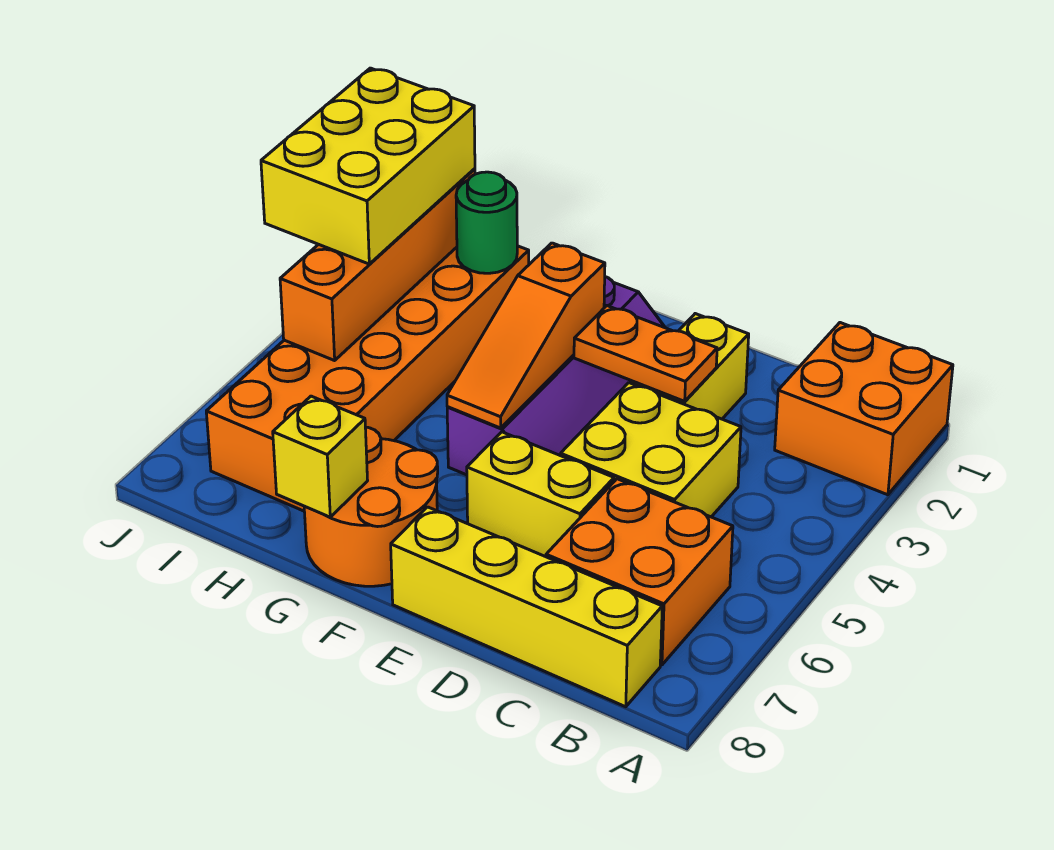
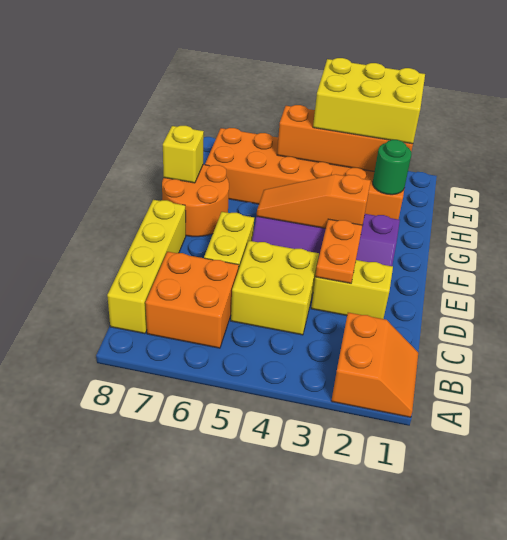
orange 2x2 brick [775,323,953,495] -> orange 2x2 slope [331,313,418,417]

